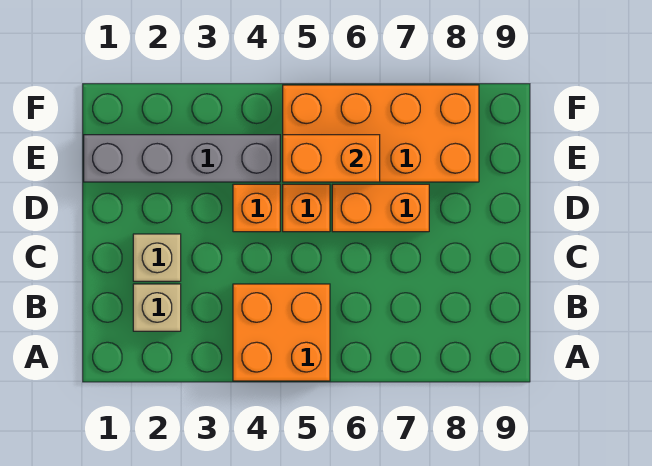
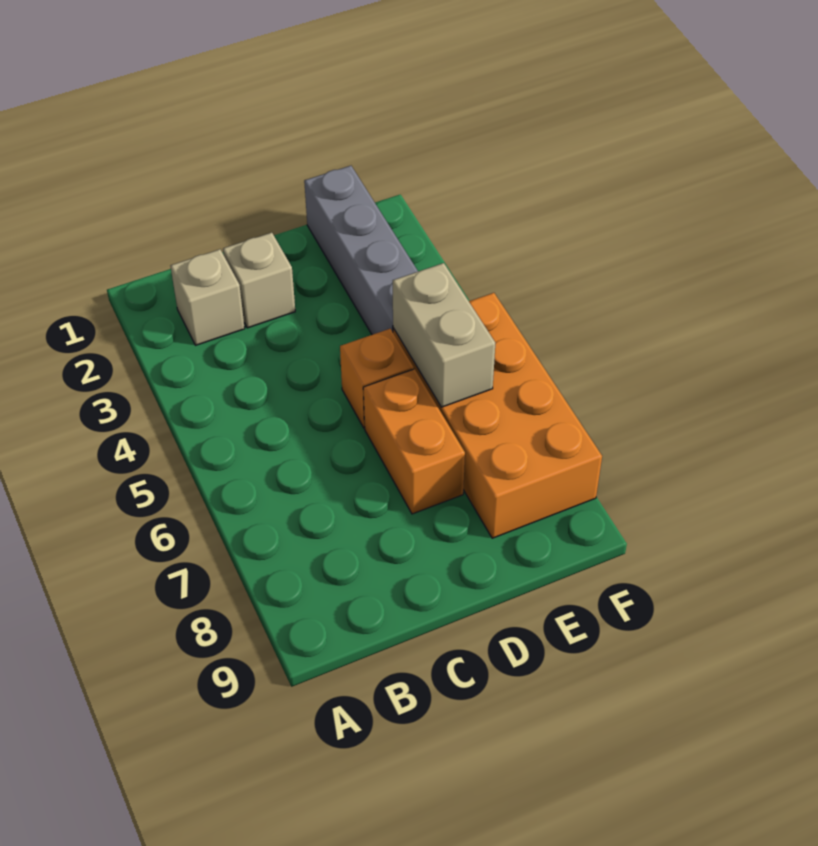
orange 2x2 brick [233,284,330,381] -> none
orange 1x1 brick [233,184,280,232] -> none
orange 1x2 brick [283,135,380,182] -> tan 1x2 brick [393,263,495,407]

